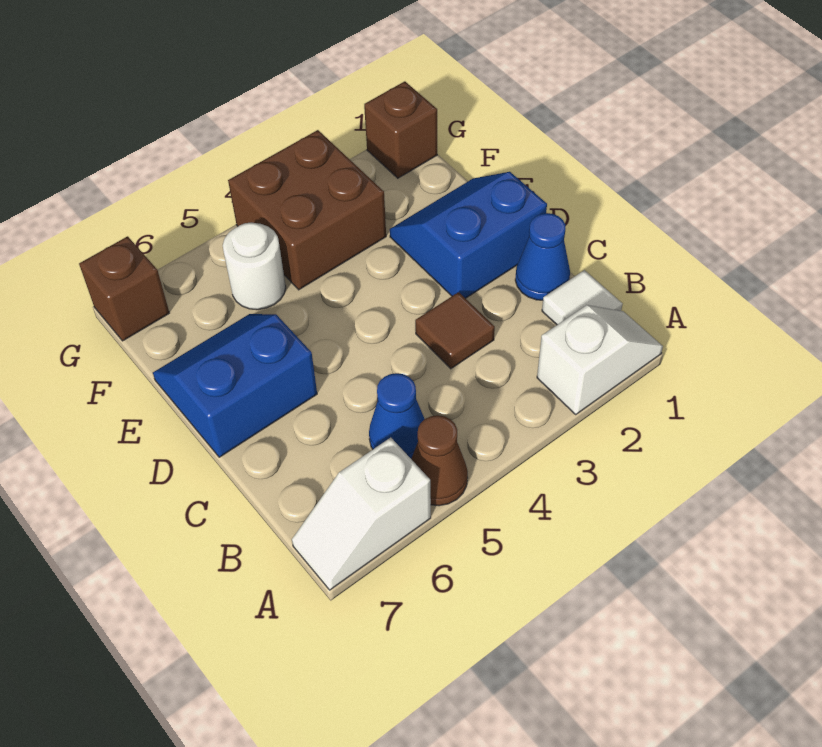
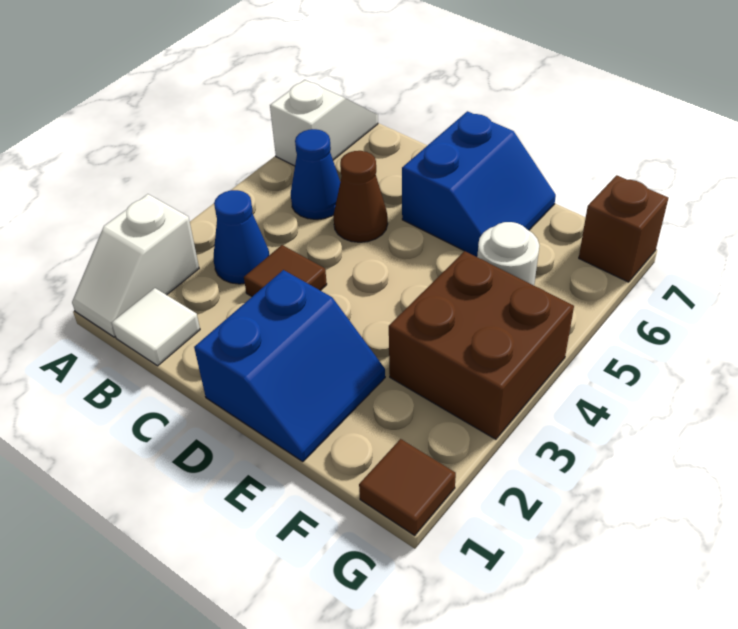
brown 1x1 cone [411,415,468,506] -> brown 1x1 cone moved to [333,151,388,242]
blue 1x1 cone [515,213,570,300] -> blue 1x1 cone moved to [214,190,269,284]
brown 1x1 brick [364,81,437,178] -> brown 1x1 tile [359,439,456,535]

